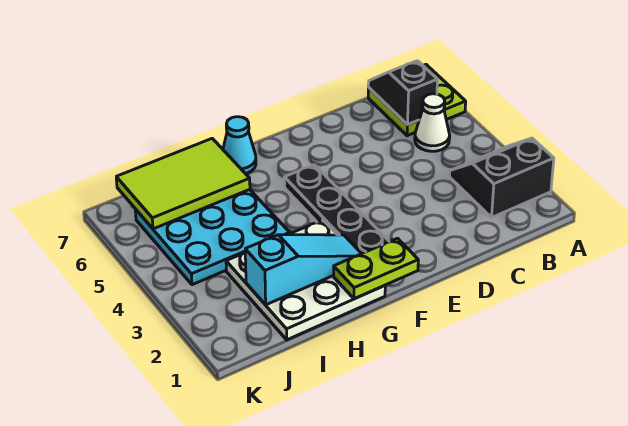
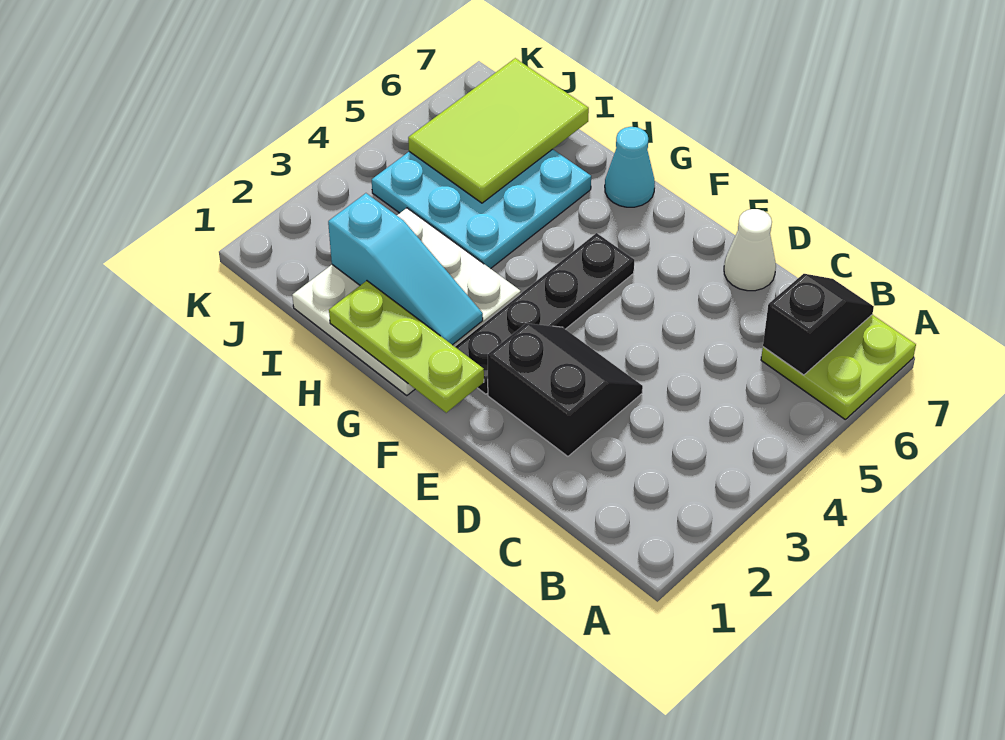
black 2x2 slope [449,138,554,217] -> black 2x2 slope moved to [488,323,643,456]
white 1x1 cone [415,94,450,151] -> white 1x1 cone moved to [724,209,776,291]
lime 1x2 plate [334,238,418,299] -> lime 1x3 plate [329,281,484,413]
lime 2x3 tile [116,138,250,229] -> lime 2x3 tile turned to [408,58,589,203]

